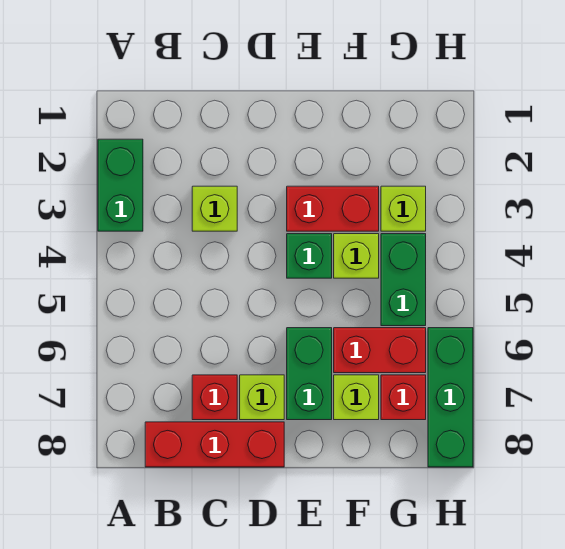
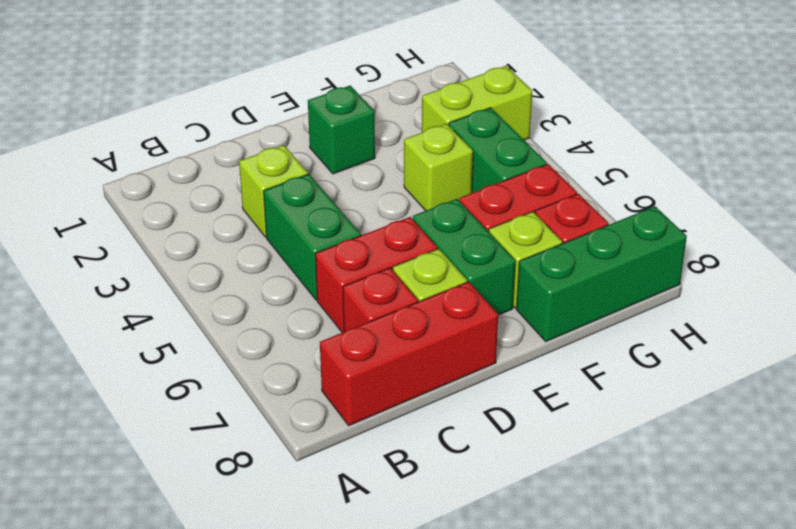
green 1x2 brick [98,139,143,231] -> green 1x2 brick moved to [264,174,361,300]
red 1x2 brick [287,186,379,231] -> red 1x2 brick moved to [315,217,438,333]
green 1x1 brick [287,234,332,278] -> green 1x1 brick moved to [308,85,375,174]
lime 1x1 brick [381,186,426,231] -> lime 1x2 brick [422,66,532,140]
green 1x3 brick [428,328,473,467] -> green 1x3 brick turned to [516,206,687,342]

